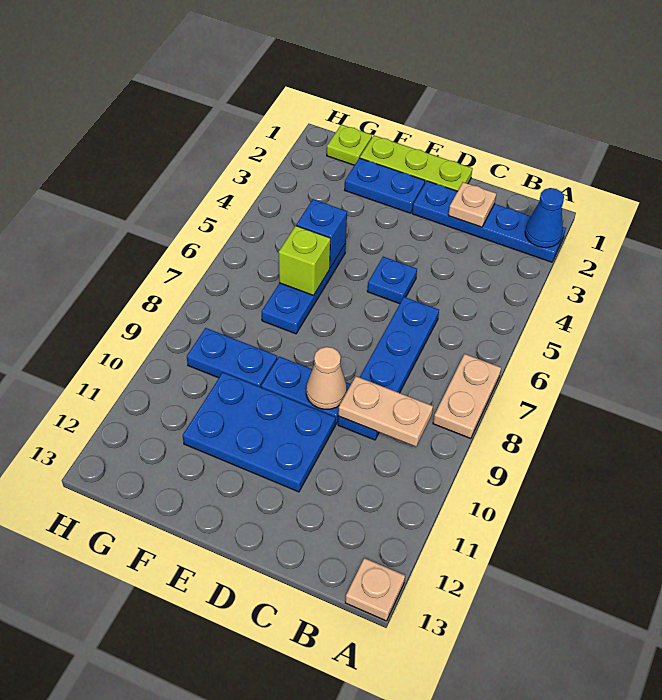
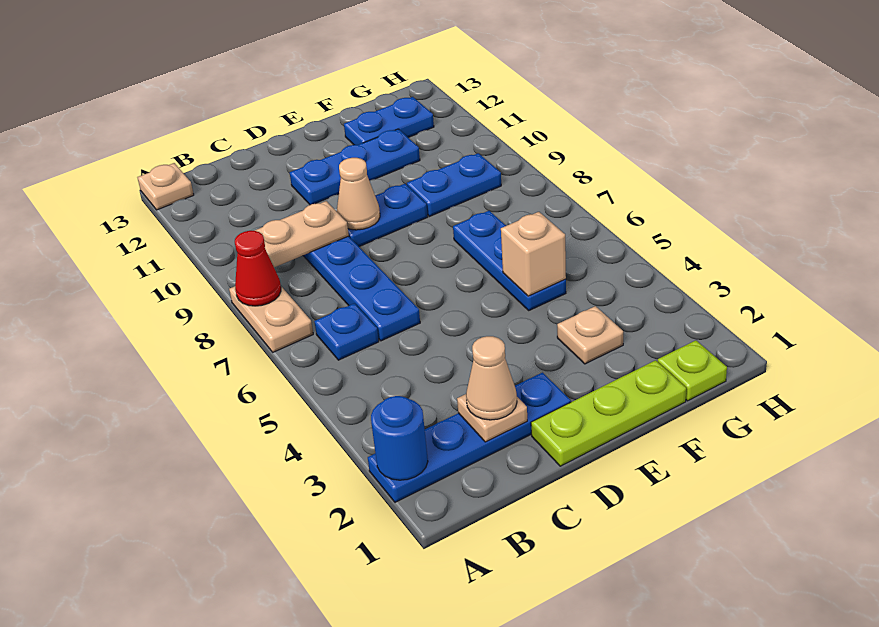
blue 1x1 cone [525,188,564,248] -> blue 1x1 round brick [371,396,428,480]
none -> red 1x1 cone [235,231,281,306]
none -> tan 1x1 cone [466,336,517,420]
blue 1x1 plate [367,257,417,304] -> blue 1x1 plate moved to [314,303,379,360]
blue 2x3 plate [183,373,336,492] -> blue 1x3 plate [290,129,420,205]
blue 1x2 plate [345,158,425,213] -> blue 1x2 plate moved to [344,97,434,145]
none -> tan 1x1 plate [557,306,623,364]
blue 1x1 brick [296,199,347,268] -> tan 1x1 brick [501,212,566,296]
lime 1x1 brick [279,226,330,295] -> none

